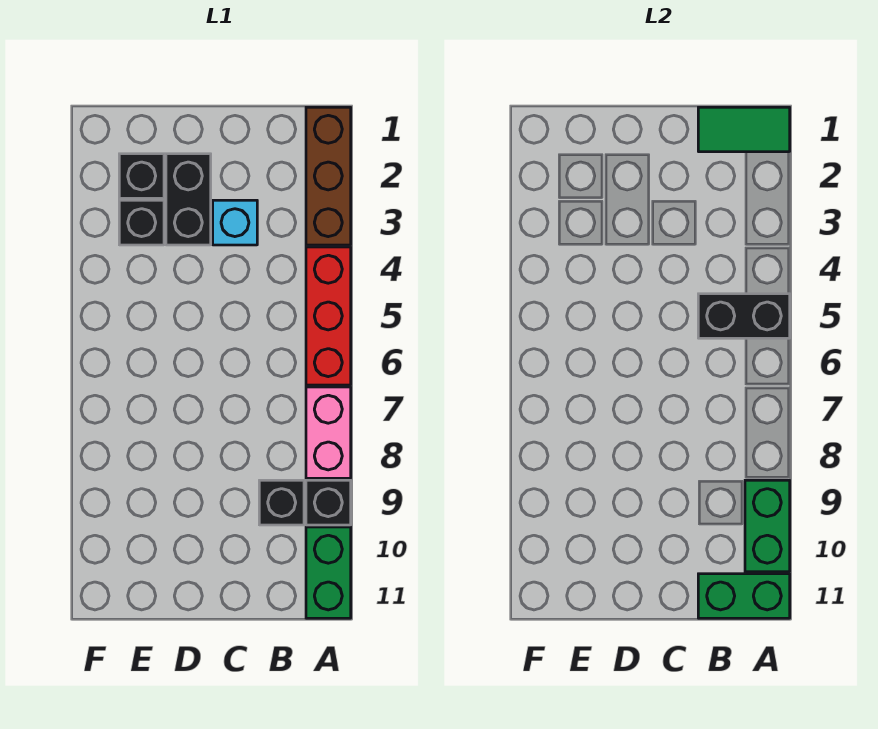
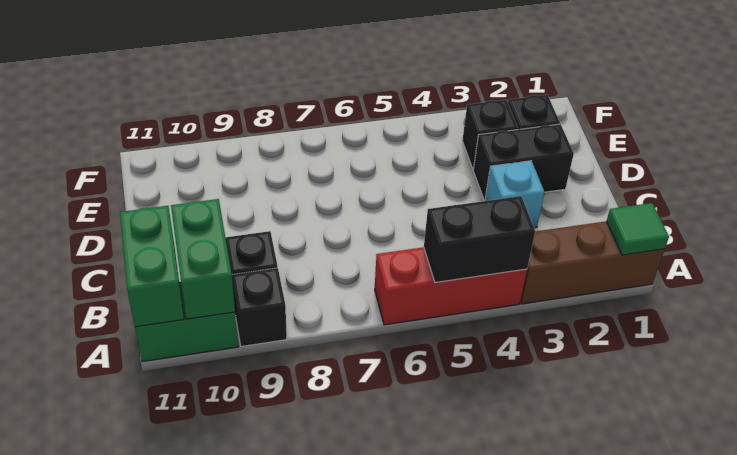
green 1x2 tile [698,107,790,152] -> green 1x1 tile [607,203,669,255]
black 1x2 brick [698,294,790,338] -> black 1x2 brick turned to [424,196,535,283]
pink 1x2 brick [306,387,351,478] -> none
green 1x2 brick [745,480,790,572] -> green 1x2 brick turned to [171,199,235,319]

